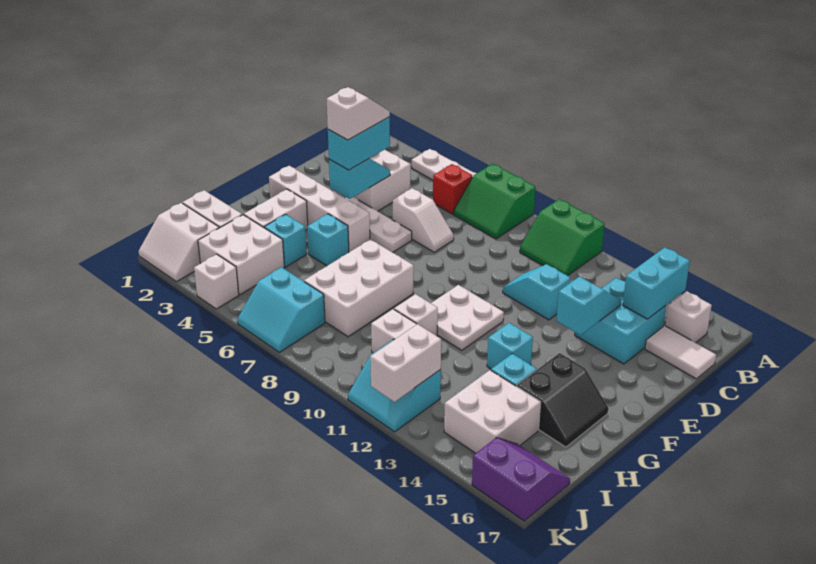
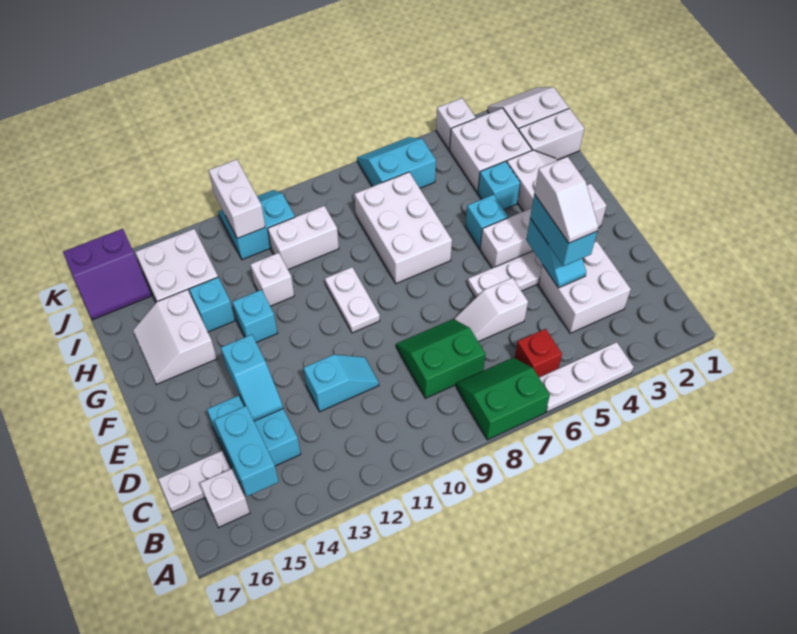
green 2x2 slope [520,199,605,276] -> green 2x2 slope moved to [396,319,486,398]
white 1x2 tile [645,326,716,379] -> white 1x2 plate [158,451,230,512]
white 2x2 plate [431,285,504,350] -> white 1x2 plate [325,267,380,333]
black 2x2 slope [517,353,609,447] -> white 2x2 slope [133,290,217,384]
white 1x1 brick [394,294,438,336] -> white 1x1 brick moved to [250,253,294,306]

